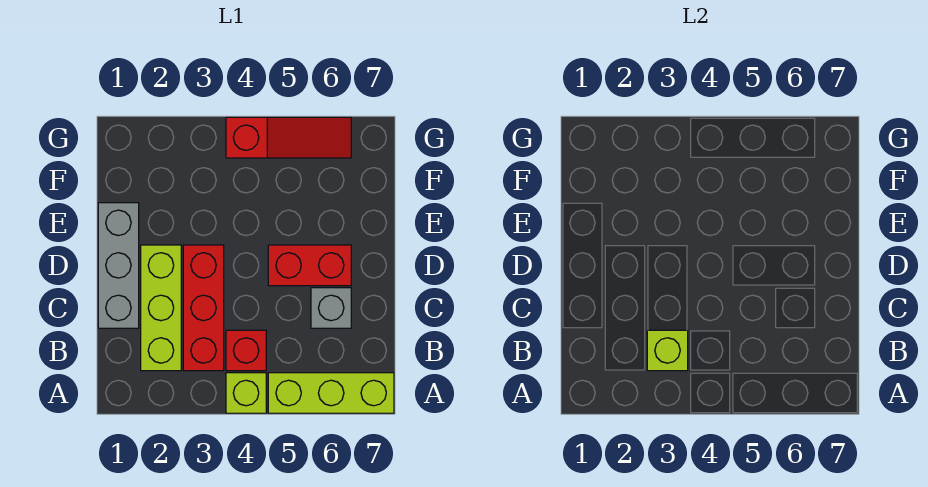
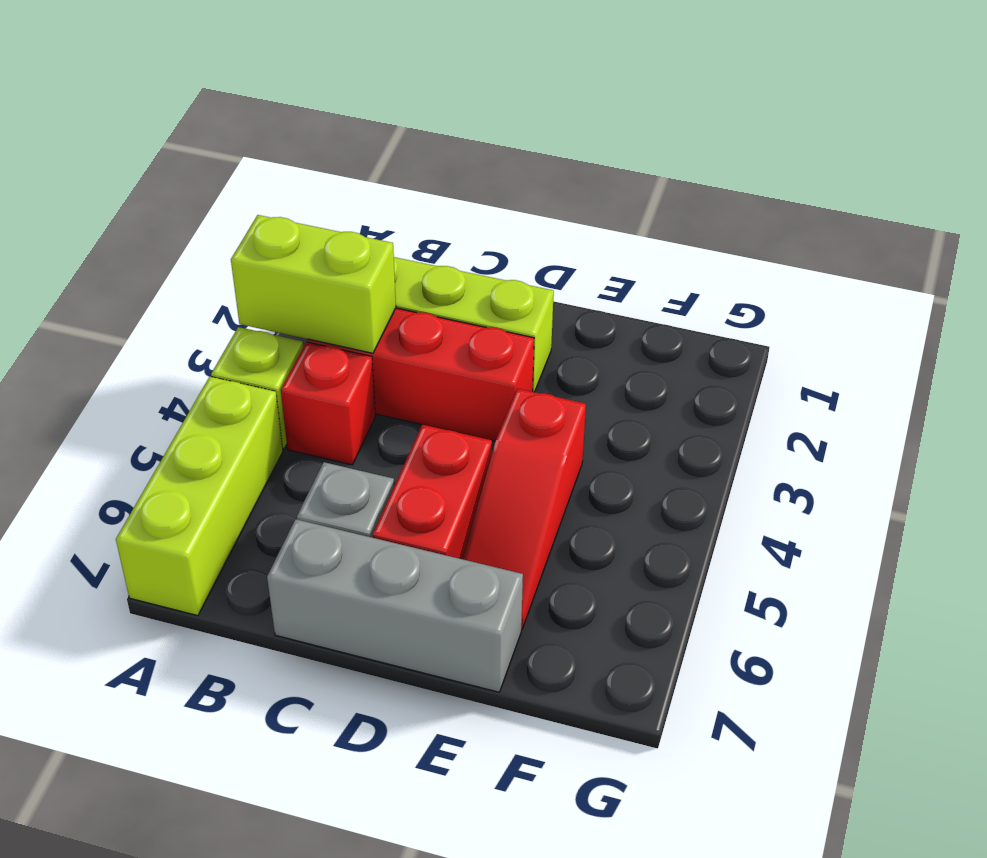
lime 1x1 brick [647,330,688,371] -> lime 1x2 brick [231,215,396,353]
grey 1x3 brick [98,203,139,328] -> grey 1x3 brick moved to [267,519,523,692]
red 1x3 slope [226,117,351,158] -> red 1x3 slope moved to [462,388,586,629]

